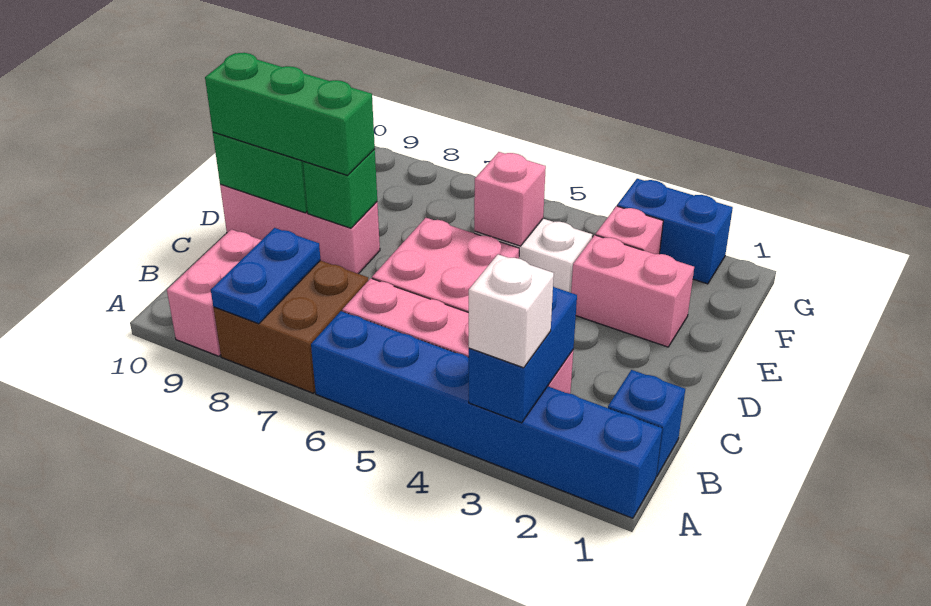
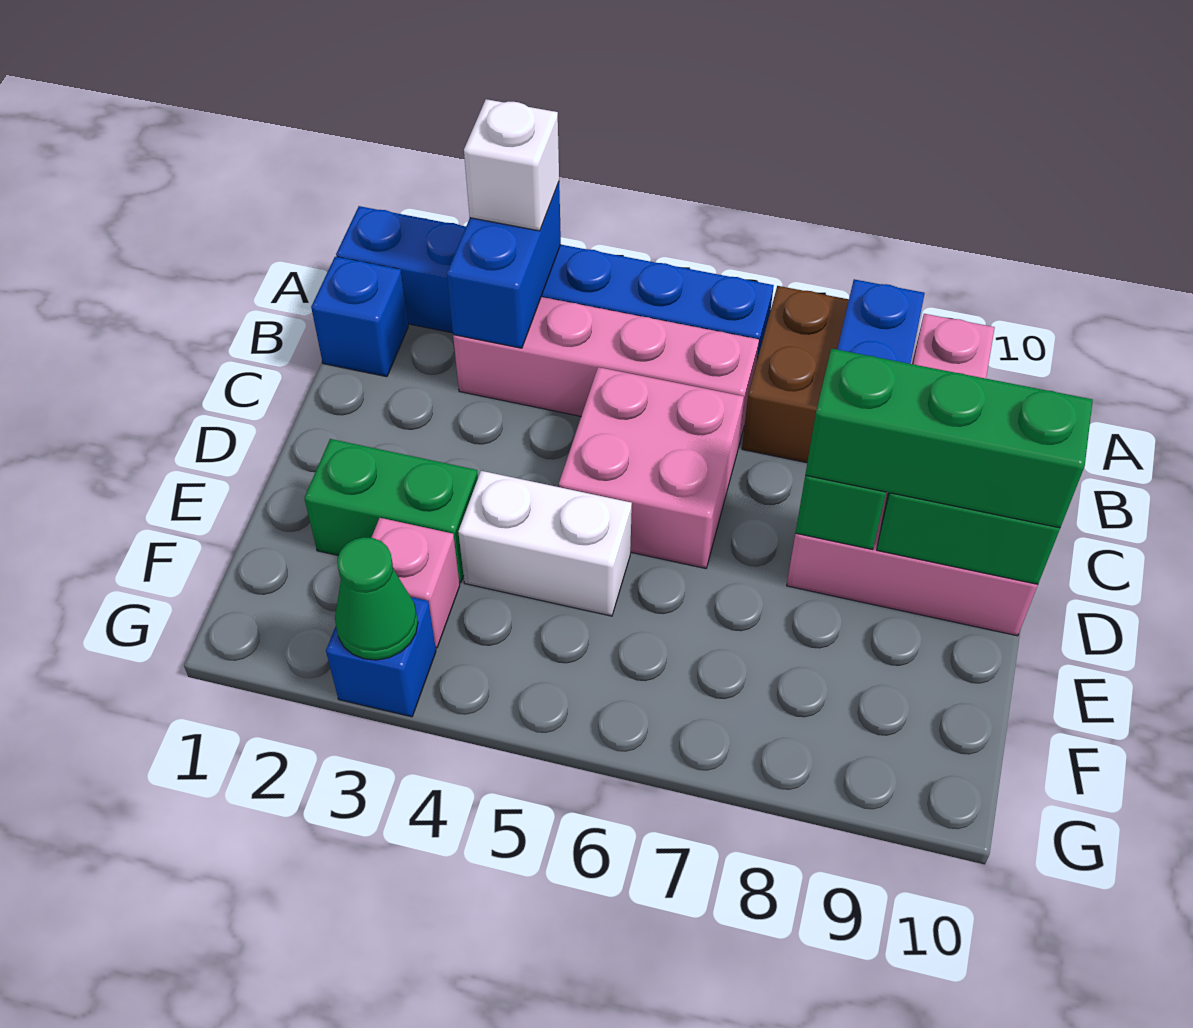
pink 1x2 brick [571,235,694,347] -> green 1x2 brick [304,439,478,583]
pink 1x1 brick [474,152,546,246] -> none
blue 1x2 brick [617,179,733,284] -> blue 1x1 brick [326,597,436,717]
none -> green 1x1 cone [335,537,418,660]

